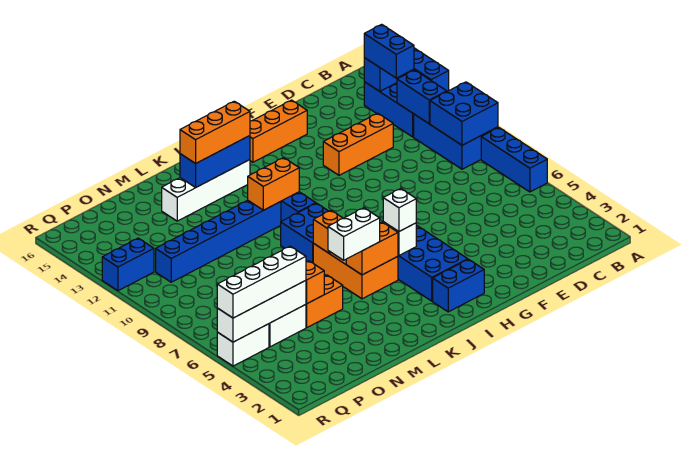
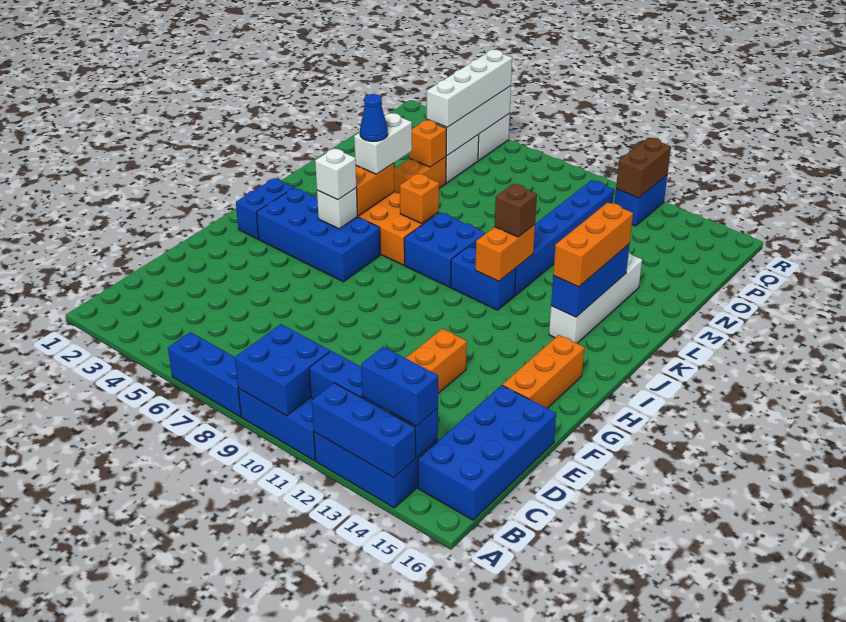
none -> blue 2x4 brick [418,385,556,520]
none -> blue 1x1 cone [360,94,388,141]
none -> brown 1x1 brick [495,184,537,237]
none -> brown 1x2 brick [616,138,671,198]

